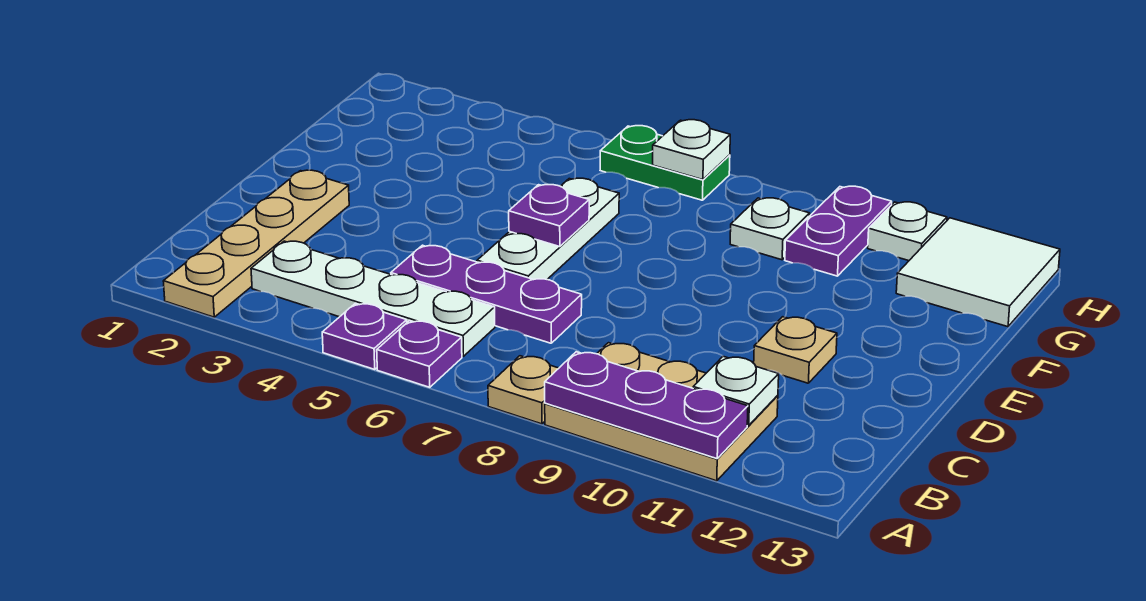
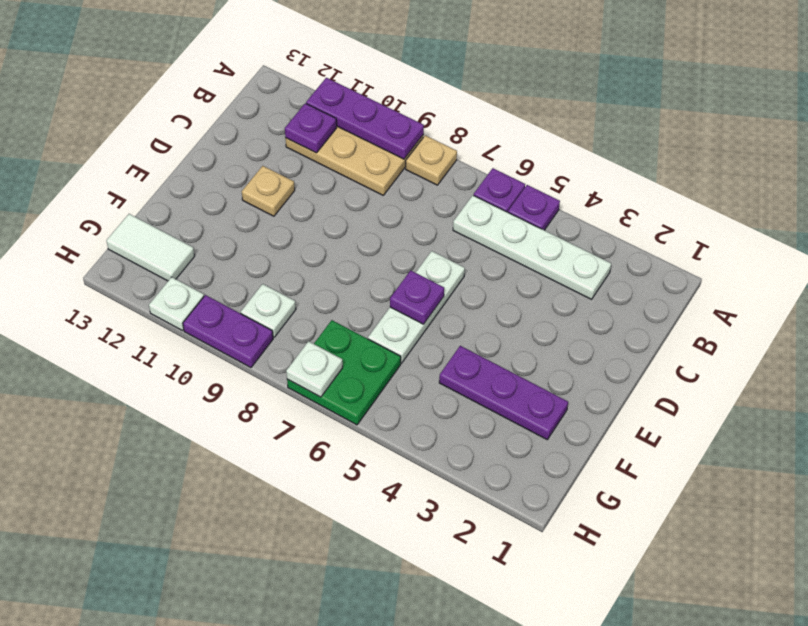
tan 1x4 plate [163,170,349,317] -> none
white 1x1 plate [693,356,779,425] -> purple 1x1 plate [285,103,337,153]
purple 1x3 plate [391,245,582,343] -> purple 1x3 plate moved to [439,346,568,439]
purple 1x2 plate [785,186,892,276] -> purple 1x2 plate turned to [183,295,273,367]
white 2x2 tile [896,218,1060,327] -> white 1x2 tile [106,214,195,281]
green 1x2 plate [600,126,730,200] -> green 2x2 plate [287,320,401,425]

